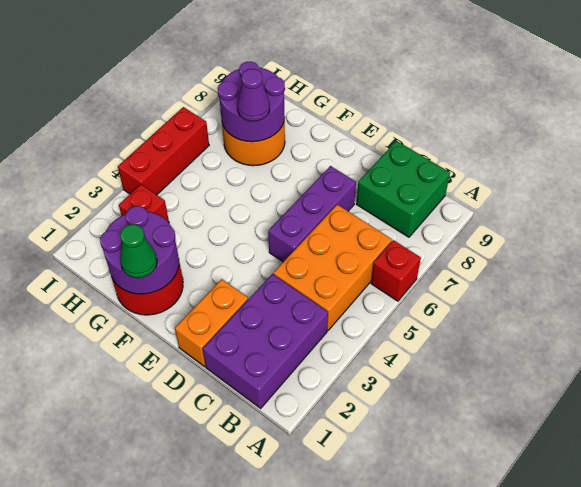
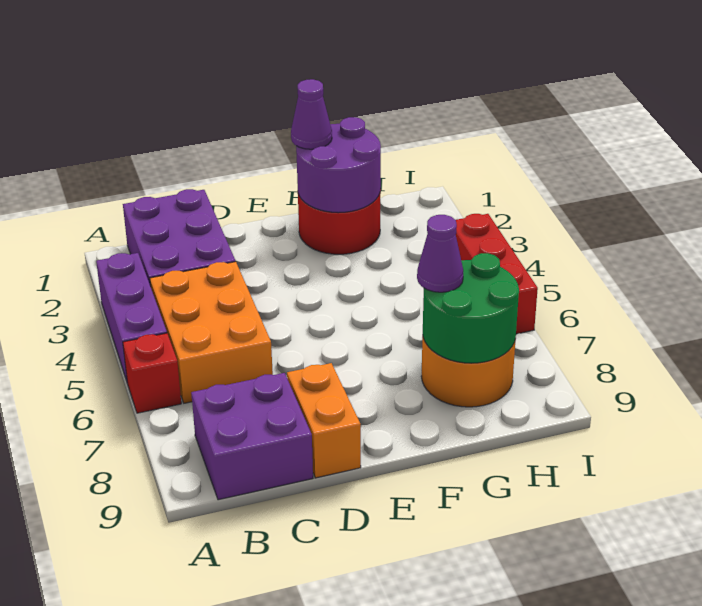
green 2x2 brick [357,141,450,237] -> purple 2x2 brick [191,373,313,500]
orange 1x2 brick [175,279,248,367] -> orange 1x2 brick moved to [287,363,361,478]
purple 1x3 brick [268,166,356,262] -> purple 1x3 brick moved to [96,253,167,381]
green 1x1 cone [120,224,157,278] -> purple 1x1 cone [291,79,332,149]
purple 2x2 round brick [218,61,285,142] -> green 2x2 round brick [423,253,519,363]
red 1x1 brick [119,184,169,223] -> none

